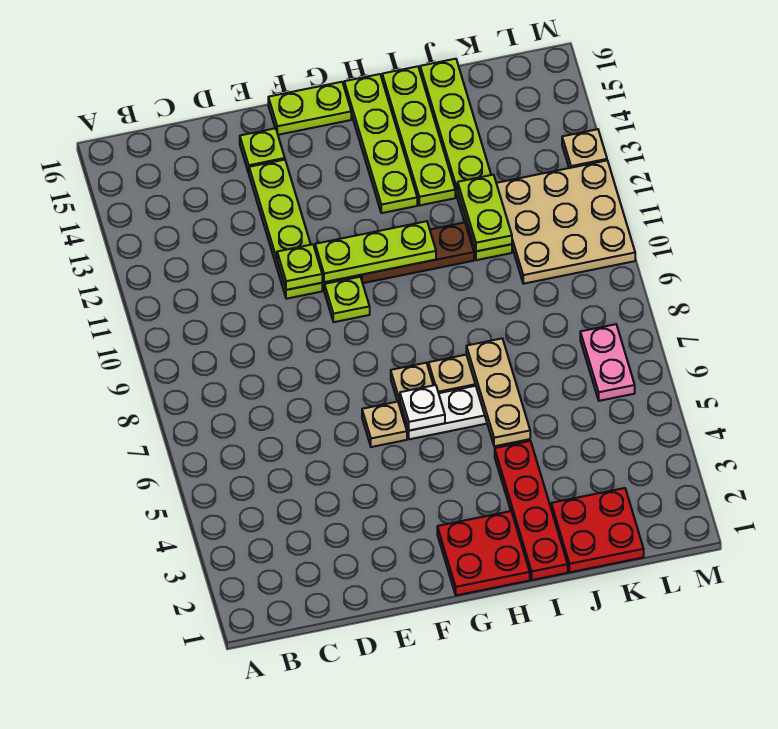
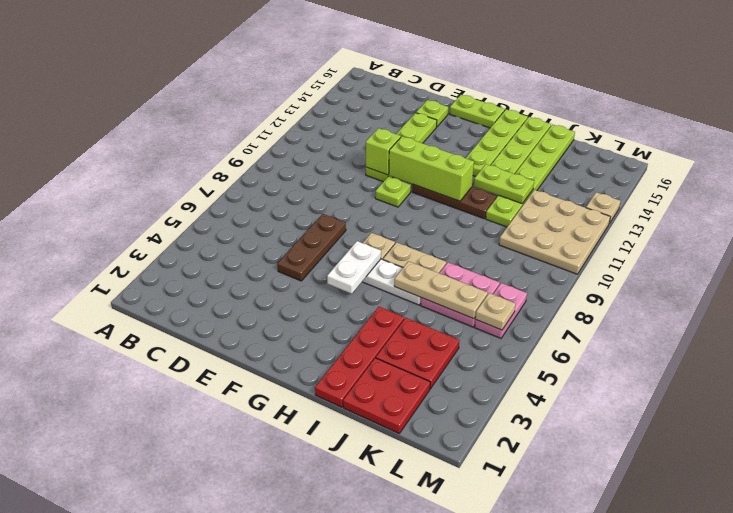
none -> brown 1x3 plate [277,214,346,281]
lime 1x1 plate [277,244,322,290] -> lime 1x1 brick [365,128,401,175]
tan 1x1 plate [362,402,407,447] -> tan 1x1 plate moved to [476,293,516,330]
lime 1x3 plate [315,221,436,282] -> lime 1x3 brick [389,136,474,201]
red 2x2 plate [437,511,530,595] -> red 2x2 plate moved to [376,318,460,389]
white 1x1 plate [400,385,445,431] -> white 1x2 plate [327,241,381,294]
tan 1x3 plate [466,339,530,446] -> tan 1x3 plate turned to [394,261,488,319]
none -> pink 2x2 plate [420,262,500,327]
lime 1x2 plate [458,175,512,251] -> lime 1x2 plate turned to [474,164,534,204]

